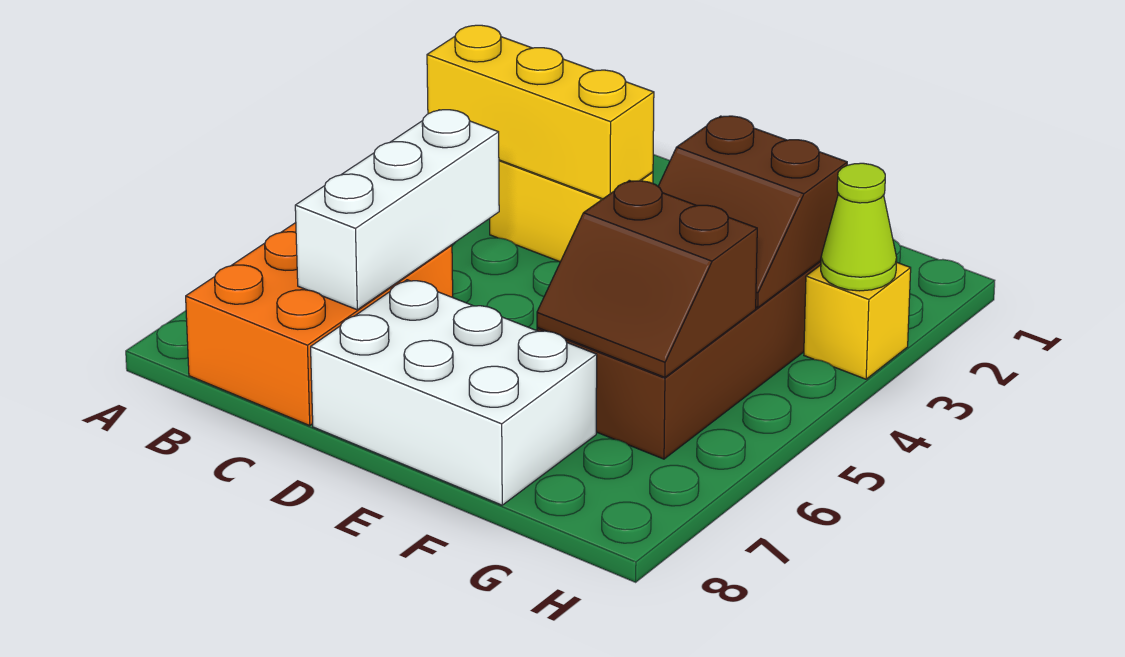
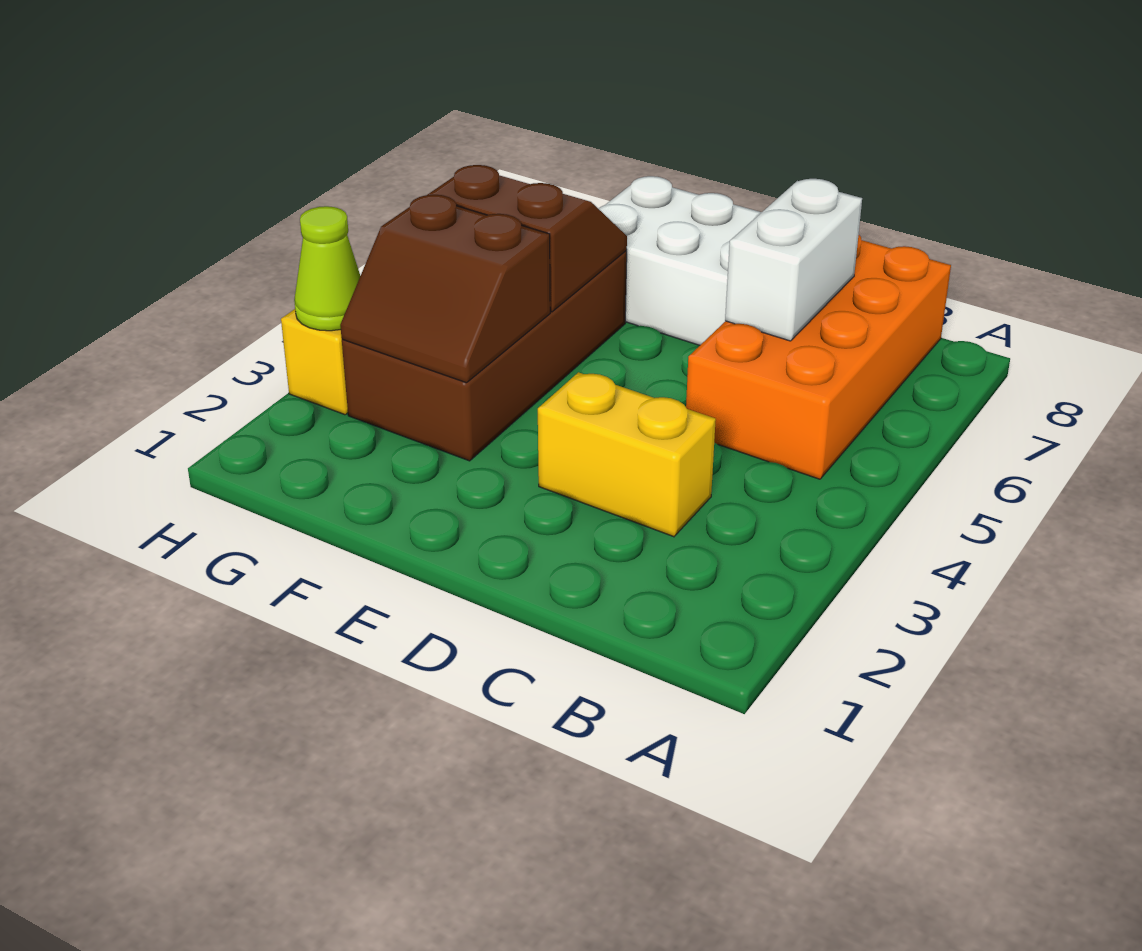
yellow 1x3 brick [427,25,654,199] -> none
orange 2x3 brick [186,223,453,426] -> orange 2x4 brick [686,235,951,479]
white 1x3 brick [295,110,499,310] -> white 1x2 brick [725,179,862,341]
brown 2x2 slope [658,116,847,308] -> brown 2x2 slope turned to [340,195,550,383]

